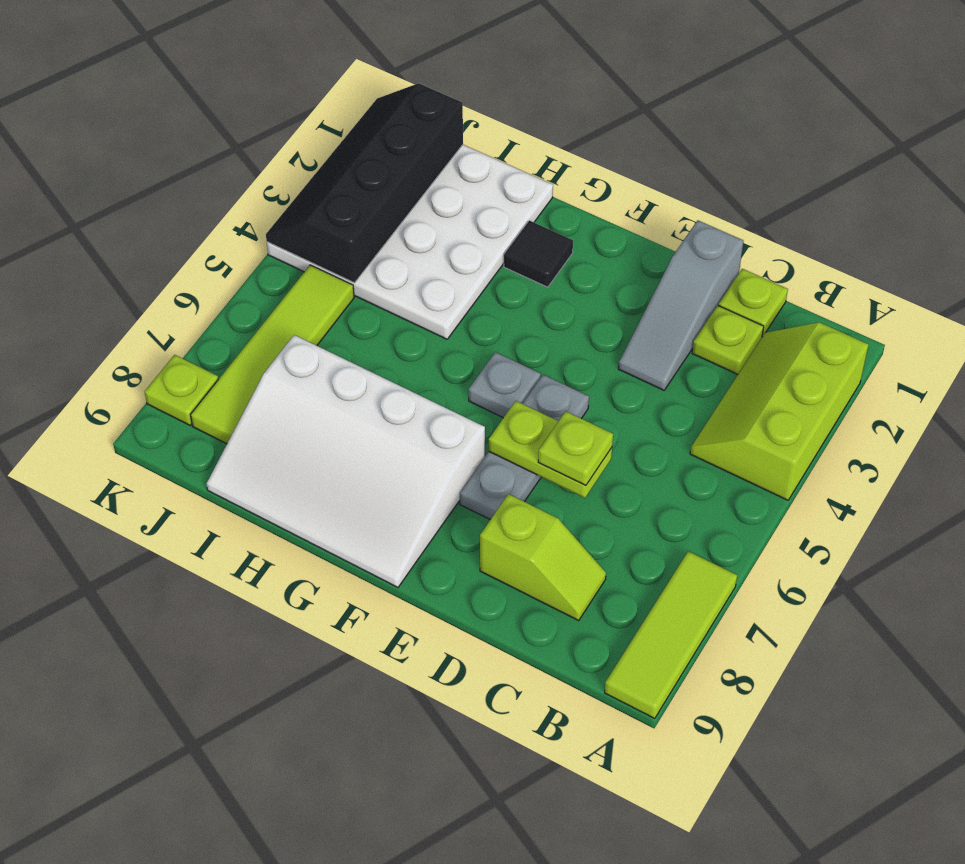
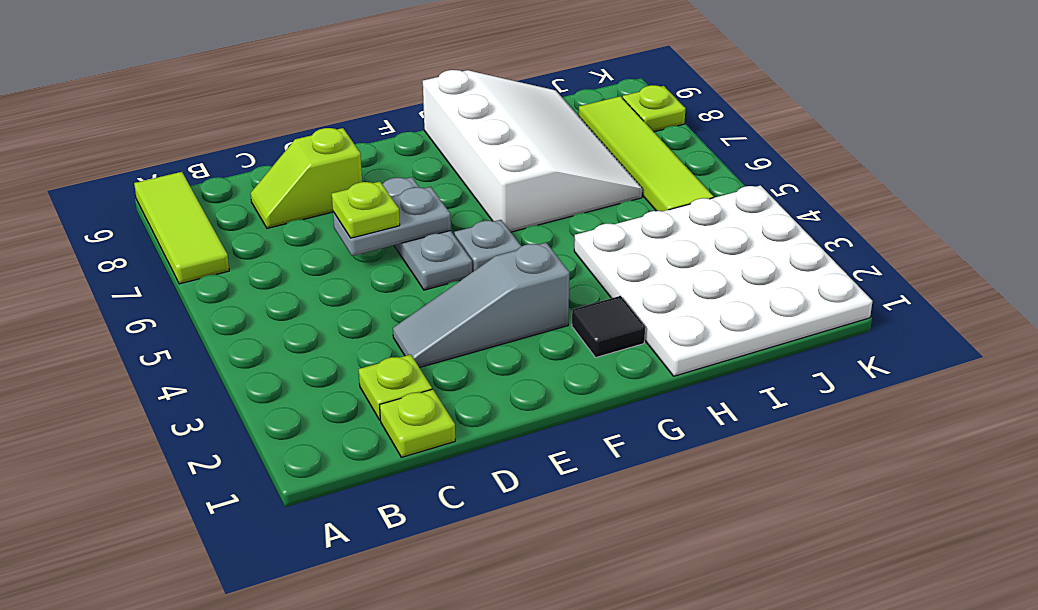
lime 2x3 slope [690,322,869,500] -> none
grey 1x3 slope [618,220,743,390] -> grey 1x3 slope turned to [393,243,569,368]
lime 1x2 plate [489,401,612,498] -> grey 1x2 plate [333,187,451,256]
white 3x4 slope [206,335,485,587] -> white 3x4 slope turned to [423,70,642,232]
black 2x4 slope [266,83,463,283] -> none

